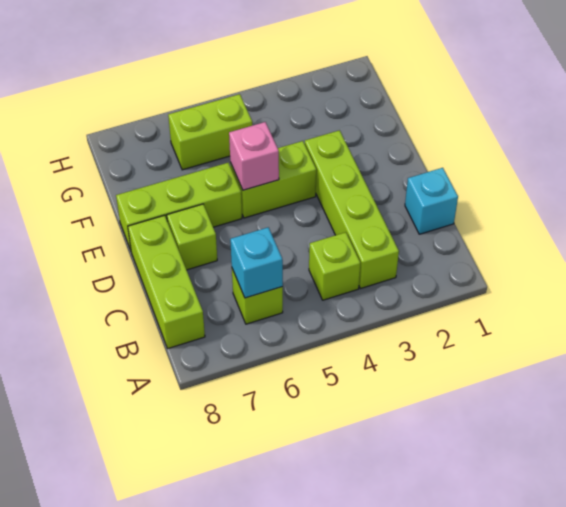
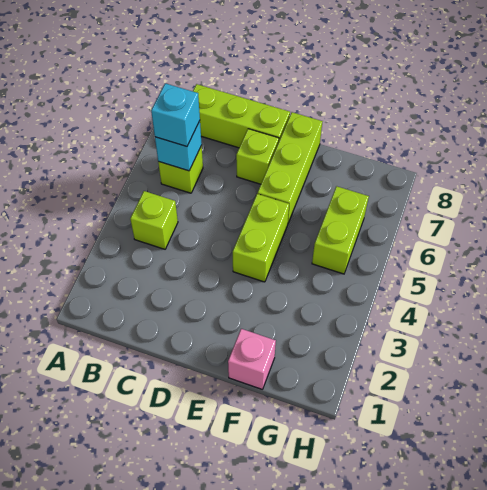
lime 1x4 brick [305,130,399,289] -> none
cyan 1x1 brick [405,168,458,234] -> cyan 1x1 brick moved to [151,83,200,146]
pink 1x1 brick [229,122,279,190] -> pink 1x1 brick moved to [228,329,276,389]

